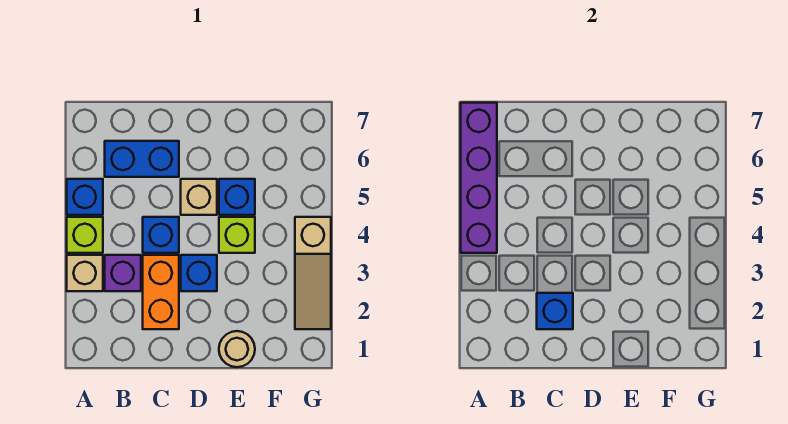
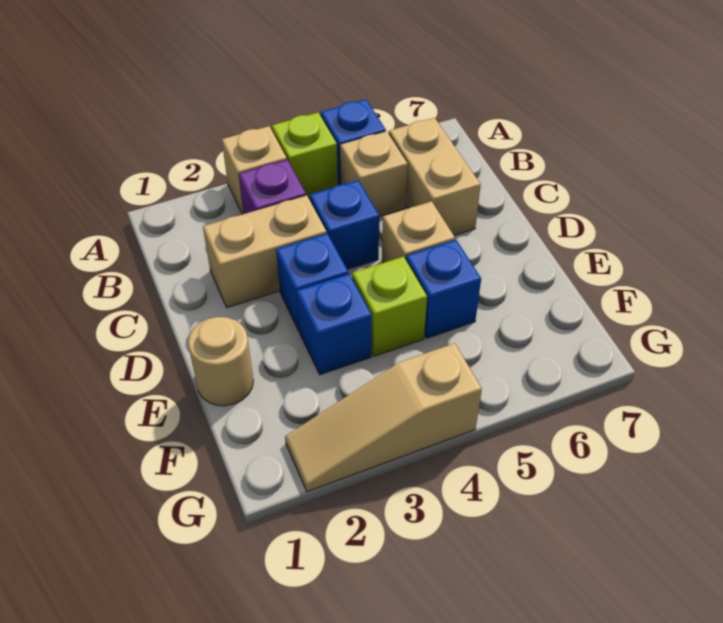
purple 1x4 brick [461,103,497,253] -> none
none -> tan 1x1 brick [340,131,408,217]
blue 1x2 brick [105,141,179,177] -> tan 1x2 brick [389,118,481,236]
orange 1x2 brick [143,255,179,329] -> tan 1x2 brick [203,196,327,308]
blue 1x1 brick [537,293,573,329] -> blue 1x1 brick moved to [297,274,372,375]

